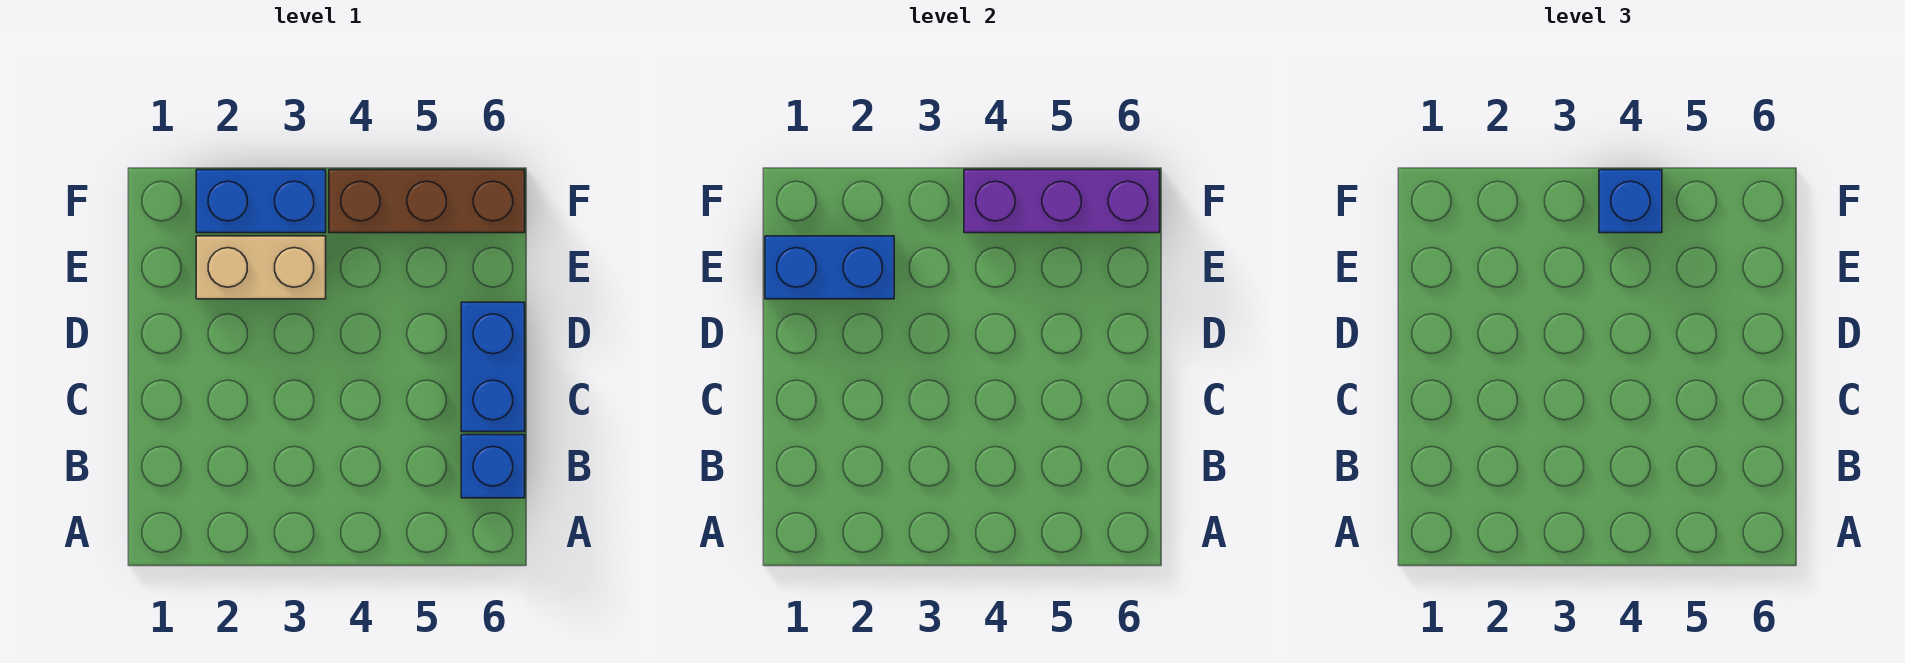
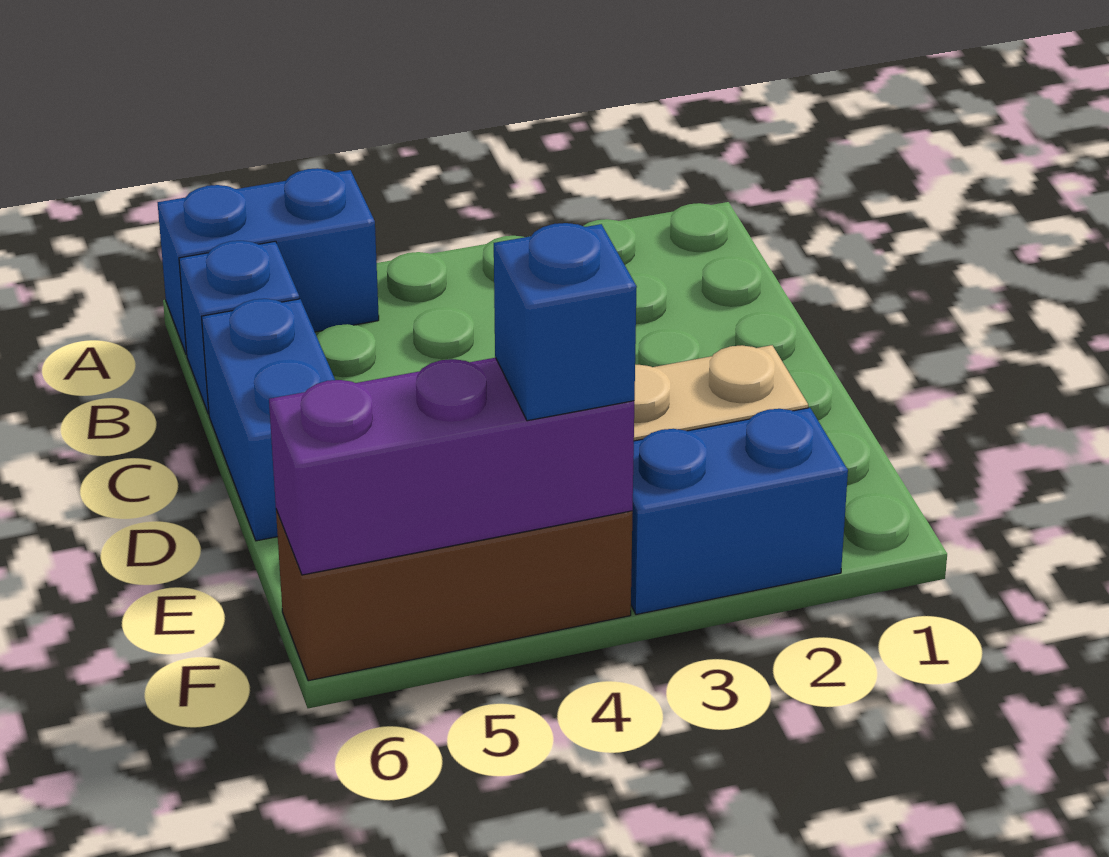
blue 1x2 brick [765,236,894,299] -> blue 1x2 brick moved to [157,168,379,355]

